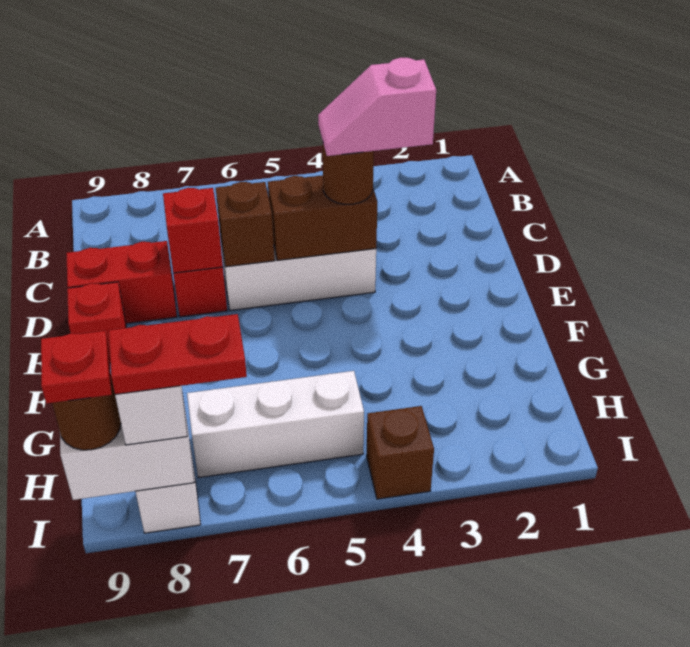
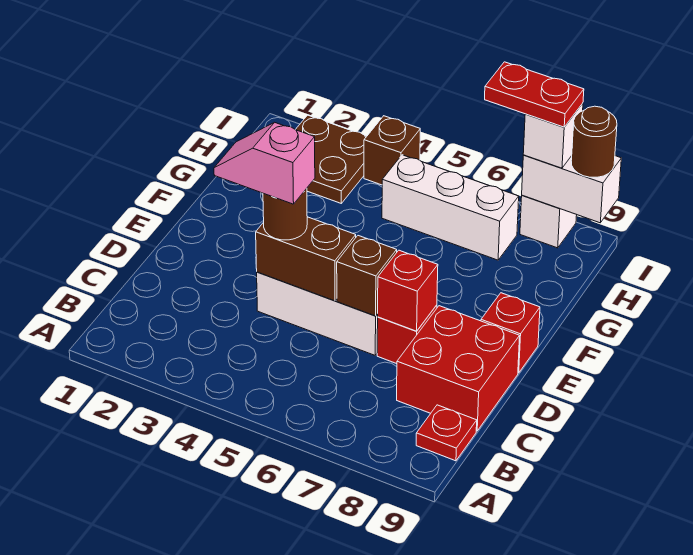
pink 1x2 slope [318,57,436,156] -> pink 1x2 slope turned to [214,122,315,204]
red 1x2 brick [66,241,177,324] -> red 2x2 brick [397,306,520,431]
none -> brown 2x2 plate [295,115,367,203]
red 1x1 plate [41,331,112,404] -> red 1x1 plate moved to [416,405,477,461]

